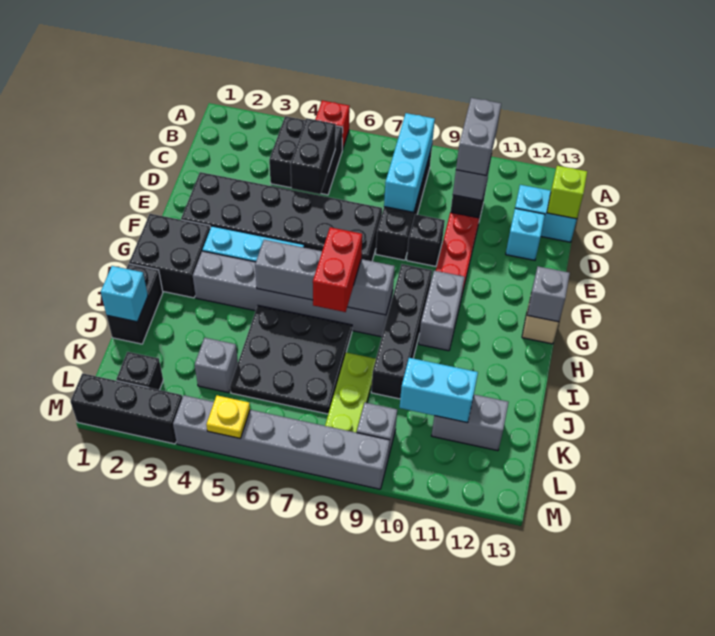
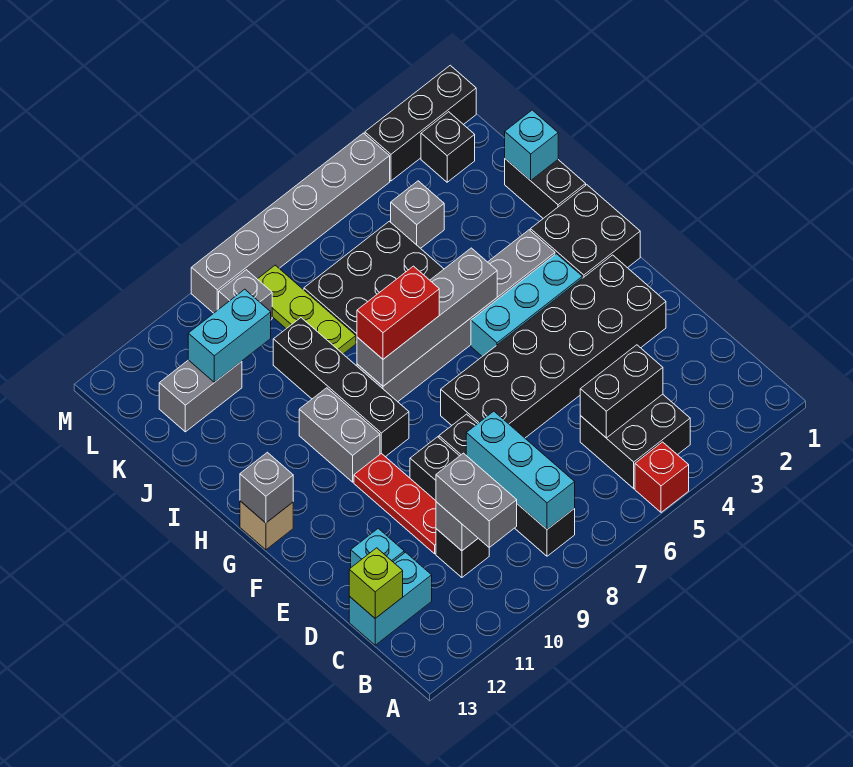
black 1x2 brick [290,118,336,194] -> black 1x2 brick turned to [580,345,663,438]
red 1x2 brick [313,227,362,312] -> red 1x2 brick turned to [357,266,439,359]
yellow 1x1 plate [206,395,250,439] -> none

